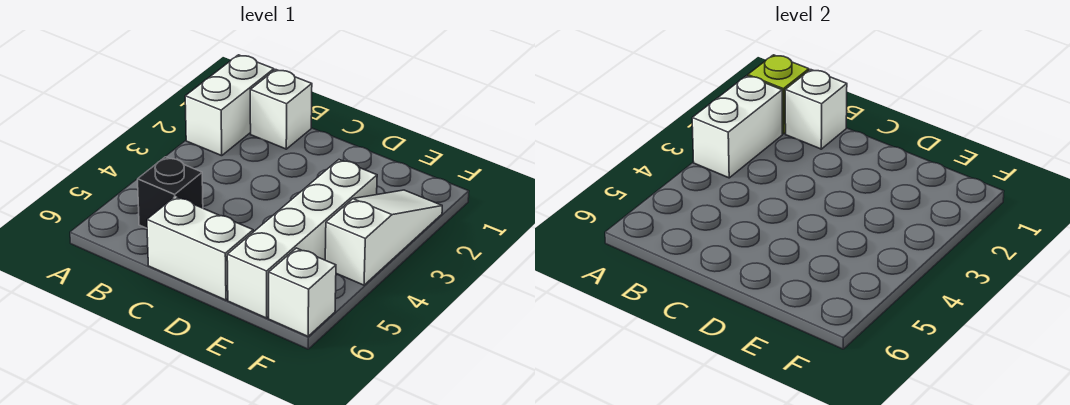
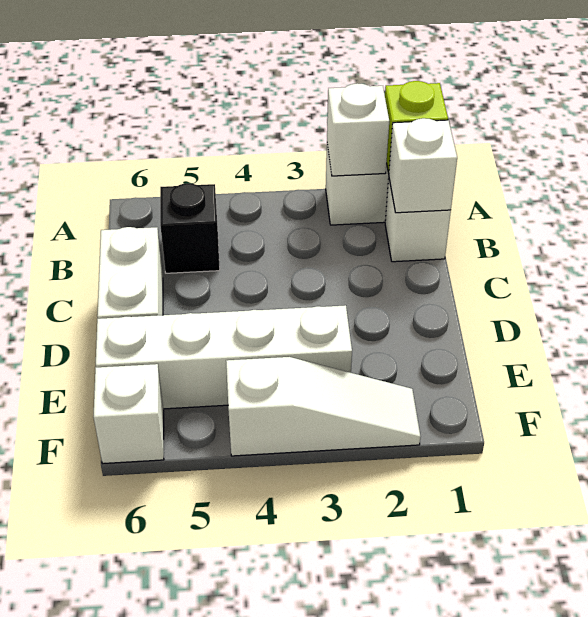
white 1x2 brick [692,76,782,178] -> white 1x1 brick [327,83,389,176]

